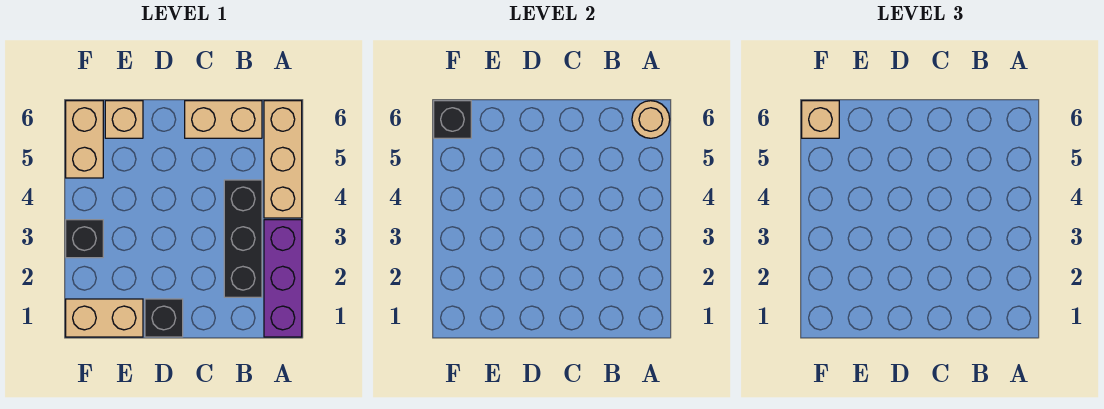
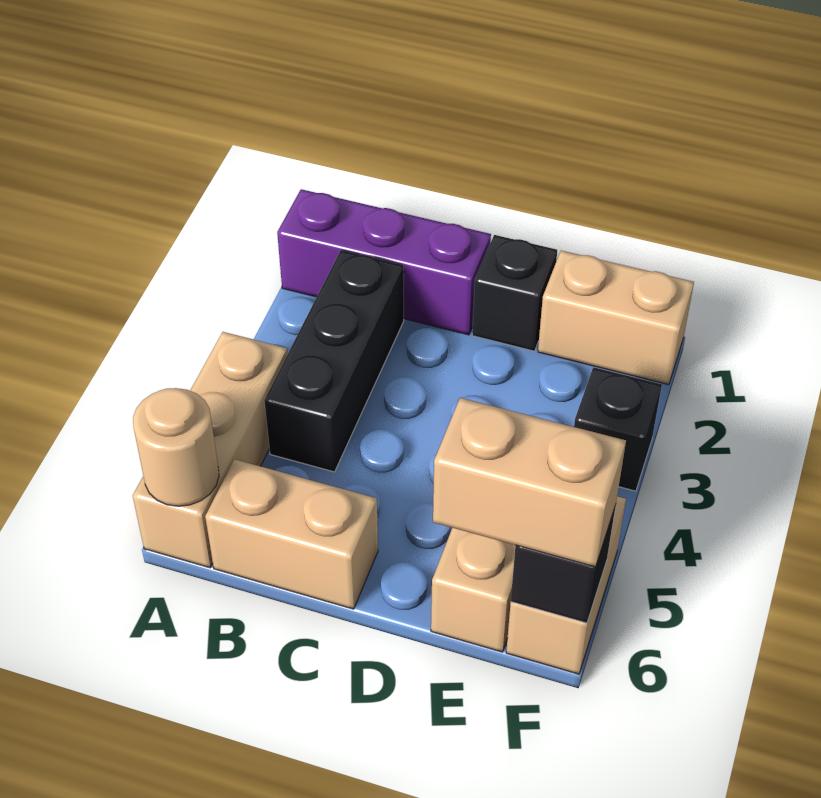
purple 1x3 brick [264,220,302,337] -> purple 1x3 brick turned to [277,189,491,335]
tan 1x1 brick [802,101,839,138] -> tan 1x2 brick [433,398,626,567]

